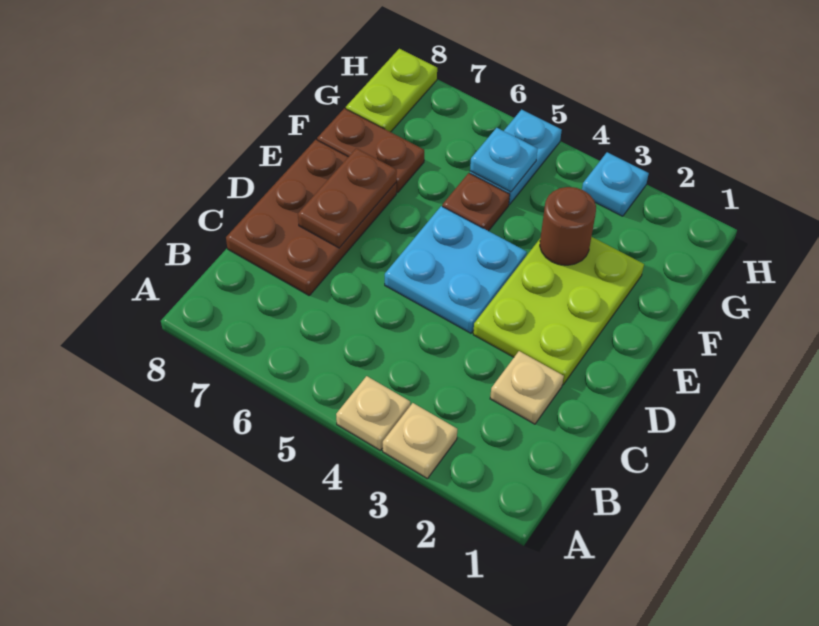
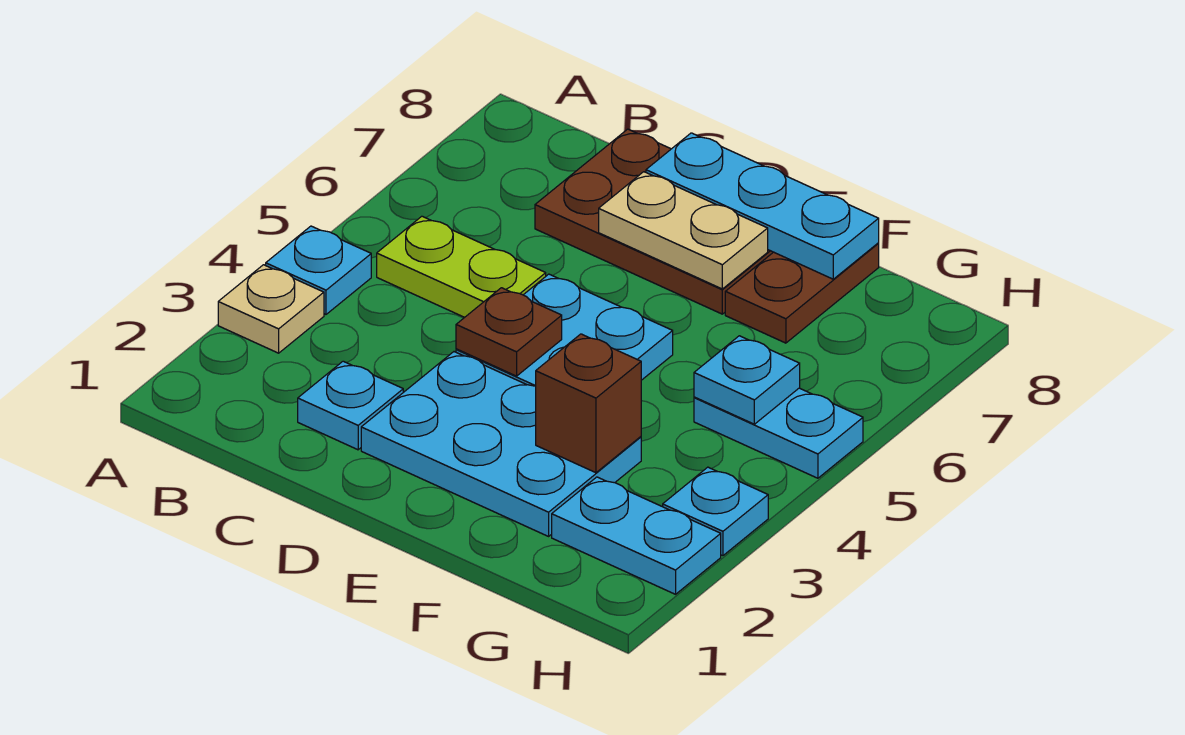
tan 1x1 plate [336,376,410,450] -> cyan 1x1 plate [266,226,371,314]
tan 1x1 plate [490,351,564,424] -> cyan 1x1 plate [298,361,403,450]
lime 2x3 plate [473,237,644,385] -> cyan 2x3 plate [361,352,641,536]
brown 1x2 plate [298,148,397,248] -> tan 1x2 plate [599,172,768,289]
none -> cyan 1x3 plate [646,133,879,279]
brown 1x1 round brick [540,187,596,265] -> brown 1x1 brick [536,334,641,473]
brown 1x1 plate [442,173,510,231] -> brown 1x1 plate moved to [456,288,562,376]
none -> cyan 1x2 plate [552,477,721,594]
lime 1x2 plate [346,49,437,132] -> lime 1x2 plate moved to [377,216,546,317]

